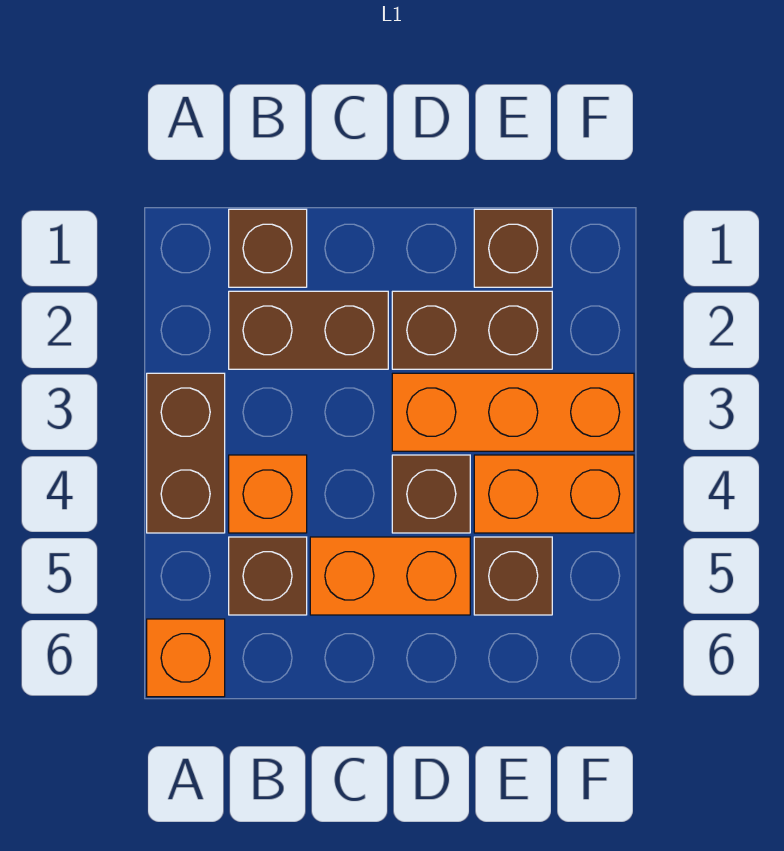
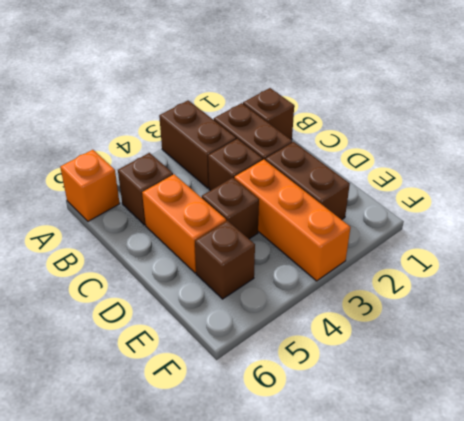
brown 1x2 brick [147,373,225,533] -> brown 1x2 brick turned to [159,100,236,188]
orange 1x1 brick [229,455,307,533] -> none
brown 1x1 brick [474,209,552,287] -> brown 1x1 brick moved to [208,139,263,191]
orange 1x2 brick [474,455,634,533] -> none

